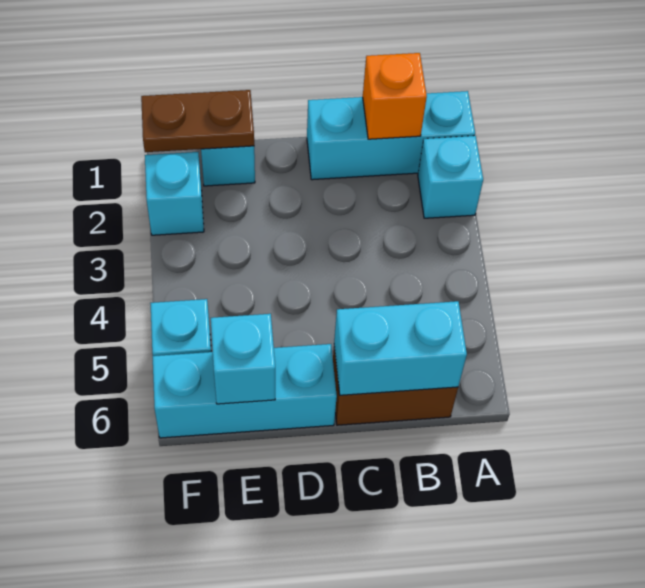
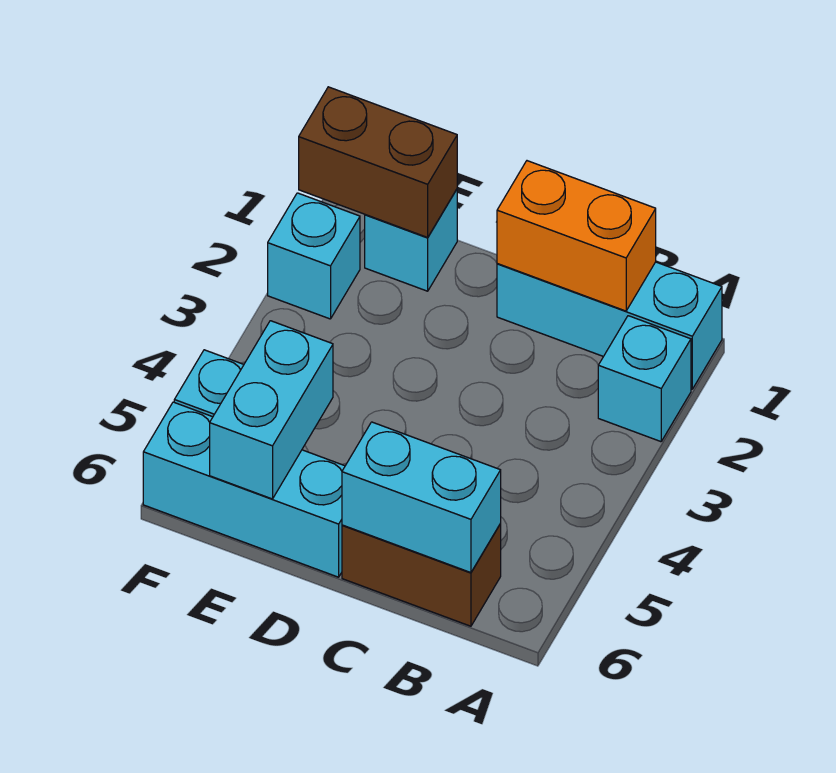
orange 1x1 brick [363,53,427,139] -> orange 1x2 brick [497,161,656,311]
brown 1x2 plate [141,90,254,152] -> brown 1x2 brick [299,87,457,237]
cyan 1x1 brick [211,314,275,404] -> cyan 1x2 brick [210,321,333,499]

